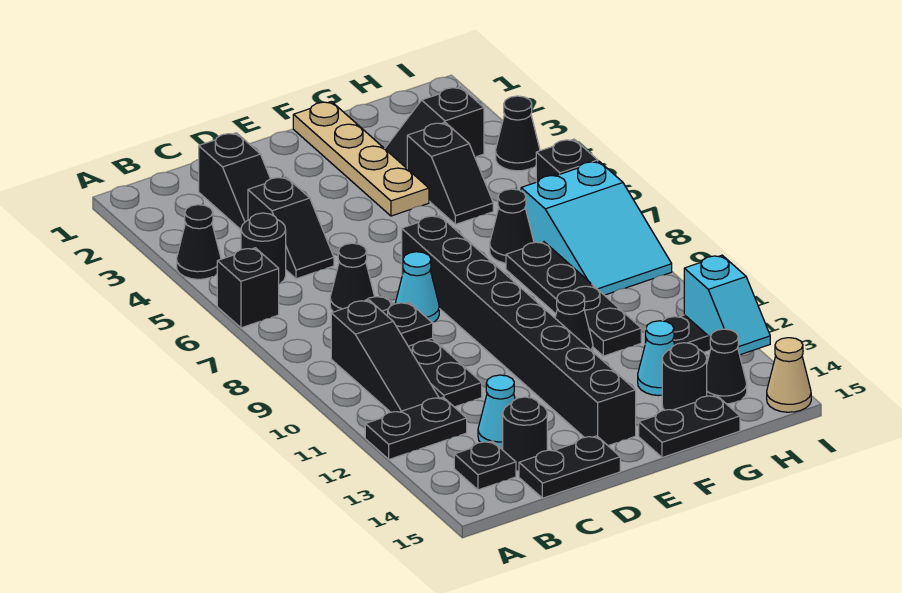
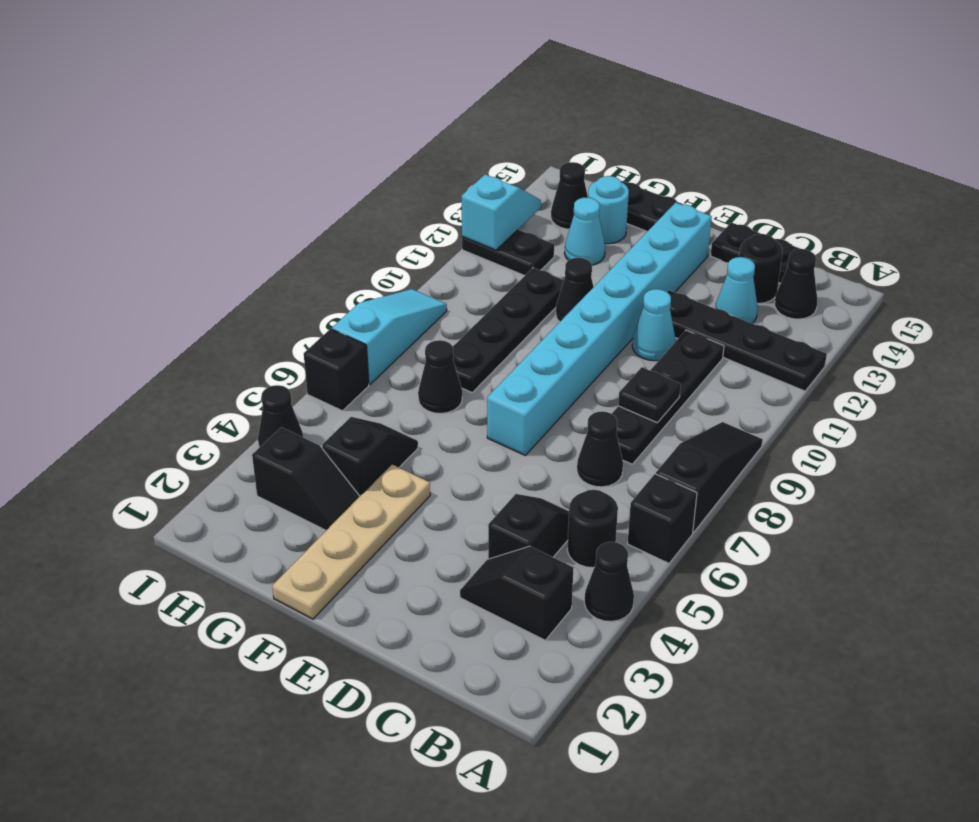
black 1x2 plate [365,397,467,459] -> black 1x4 plate [667,290,827,391]
black 1x3 slope [331,300,439,412] -> black 1x3 slope moved to [656,422,763,532]
black 1x1 plate [454,441,516,490] -> black 1x1 cone [775,249,817,319]
black 1x2 slope [199,133,270,229] -> black 1x2 slope turned to [460,546,574,640]
cyan 1x1 cone [395,252,439,323] -> cyan 1x1 cone moved to [632,289,676,361]
black 1x8 brick [402,215,636,446] -> cyan 1x8 brick [487,202,712,455]
black 1x1 round brick [662,343,707,410] -> cyan 1x1 round brick [588,176,629,244]
cyan 2x3 slope [521,161,672,295] -> cyan 1x3 slope [332,289,447,384]
tan 1x1 cone [767,338,811,412] -> none

